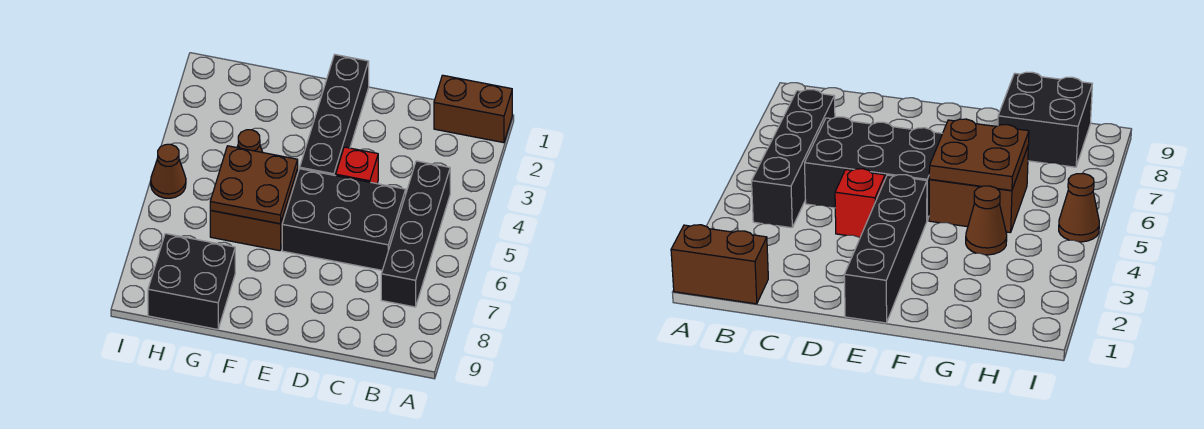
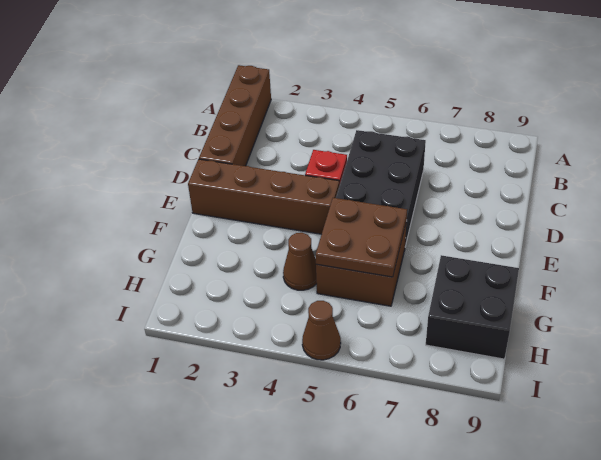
brown 1x2 brick [434,75,512,143] -> brown 1x4 brick [199,65,271,166]
black 1x4 brick [381,161,450,307] -> none
black 1x4 brick [300,54,369,176] -> brown 1x4 brick [188,159,339,234]

